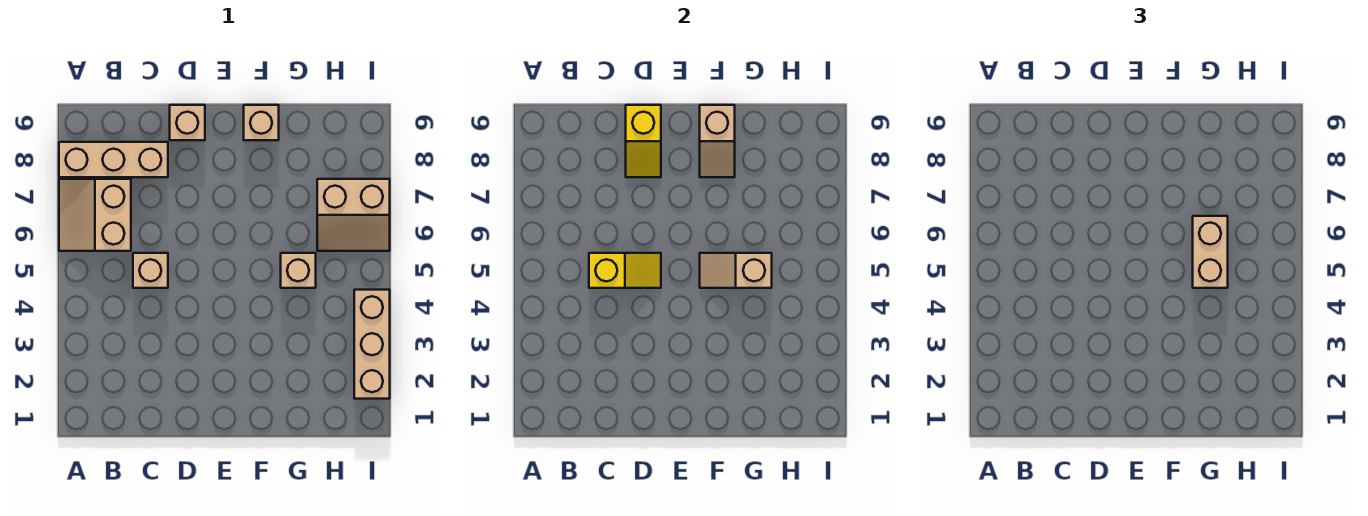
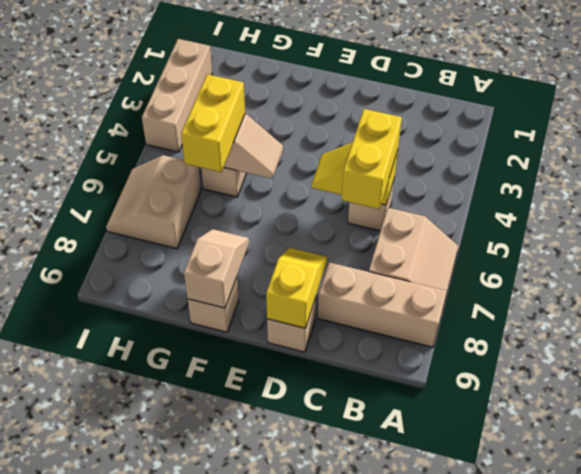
none -> yellow 1x2 brick [342,109,402,209]
tan 1x2 brick [1193,216,1228,288] -> yellow 1x2 brick [181,74,245,172]
tan 2x2 slope [317,179,390,251] -> tan 2x2 slope turned to [106,155,201,249]

